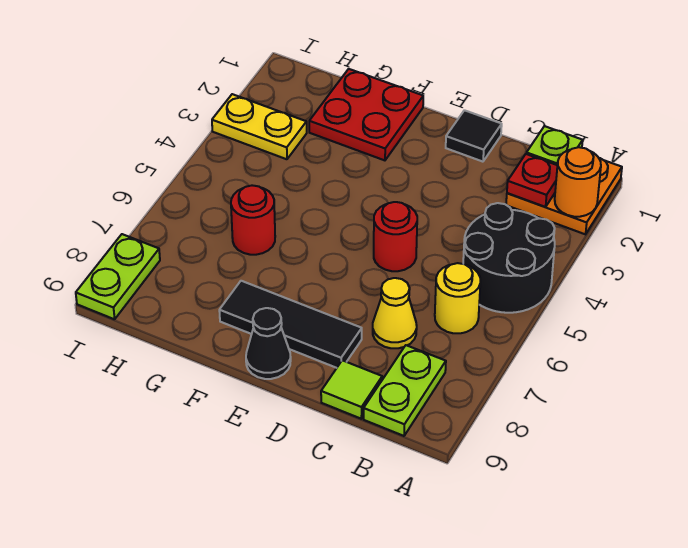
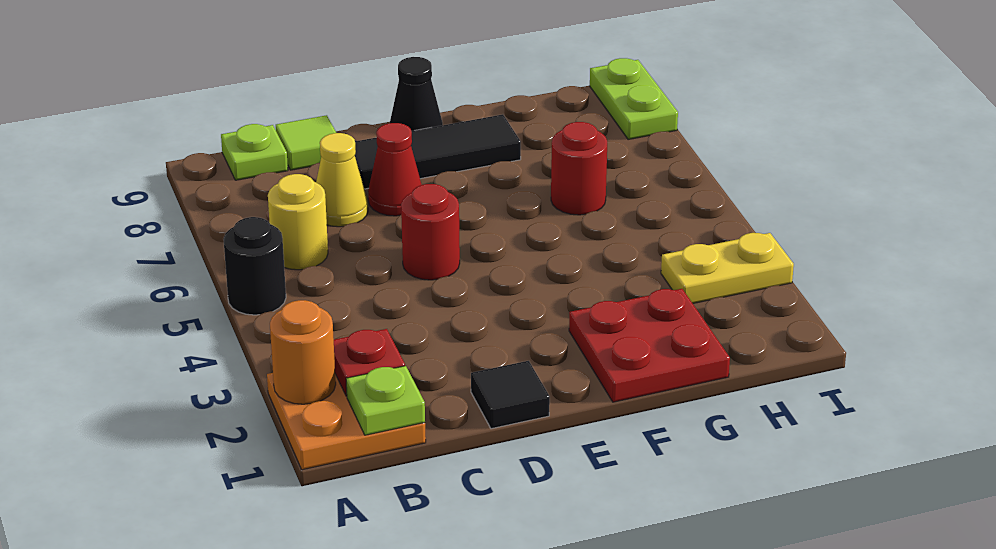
black 2x2 round brick [463,203,555,313] -> black 1x1 round brick [223,217,286,315]
lime 1x2 plate [364,345,446,436] -> lime 1x1 plate [221,124,288,180]
none -> red 1x1 cone [368,123,422,216]

